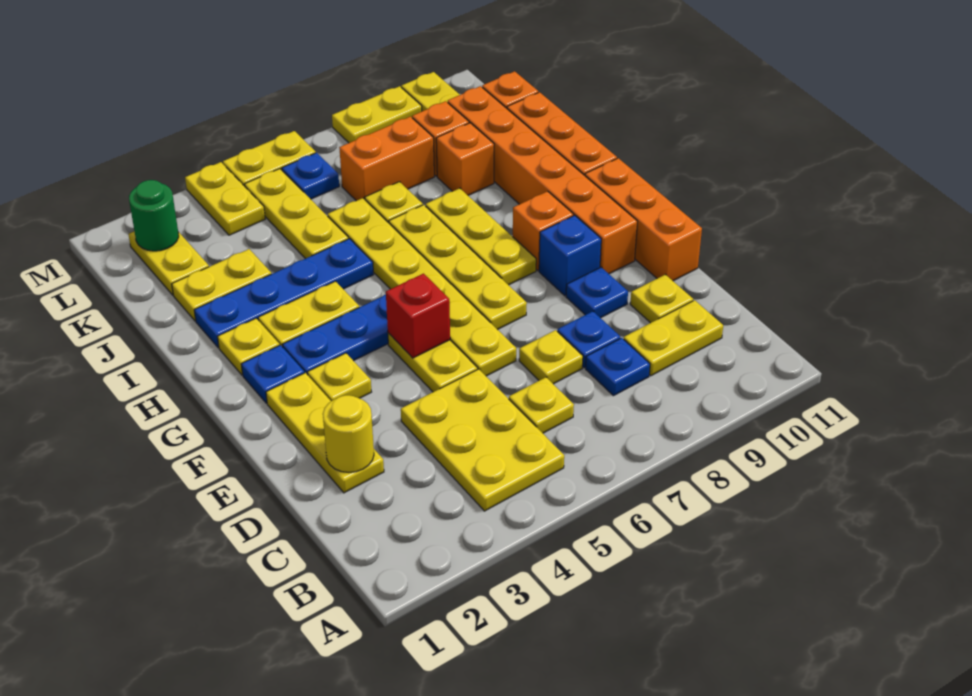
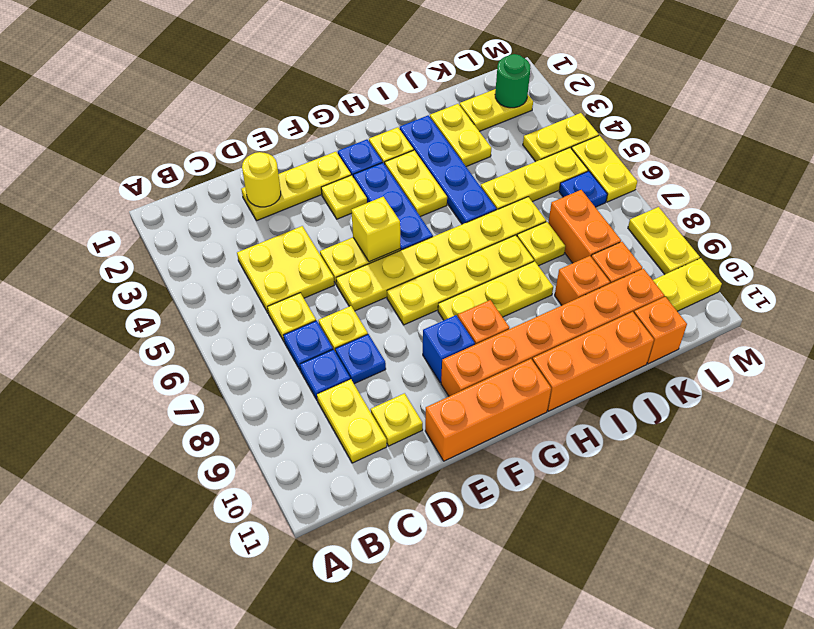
yellow 2x3 plate [401,369,564,511] -> yellow 2x2 plate [237,226,334,313]
blue 1x1 plate [566,267,628,318] -> blue 1x1 plate moved to [284,321,333,370]
red 1x1 brick [386,274,450,358] -> yellow 1x1 brick [352,197,400,262]

